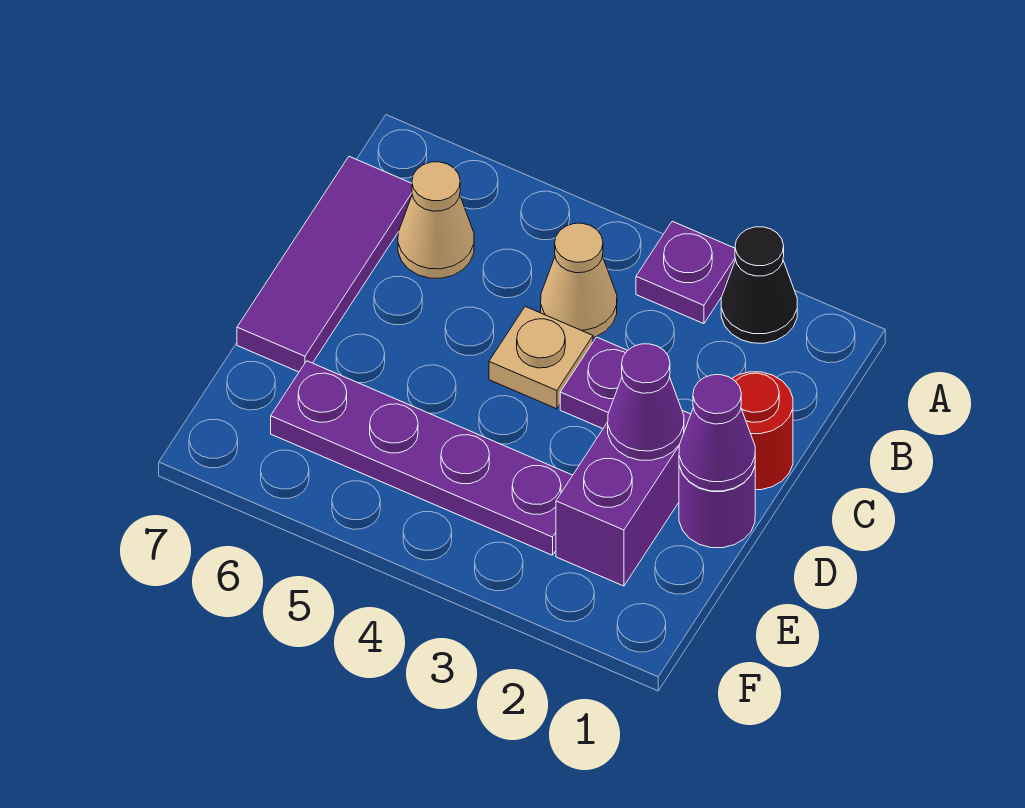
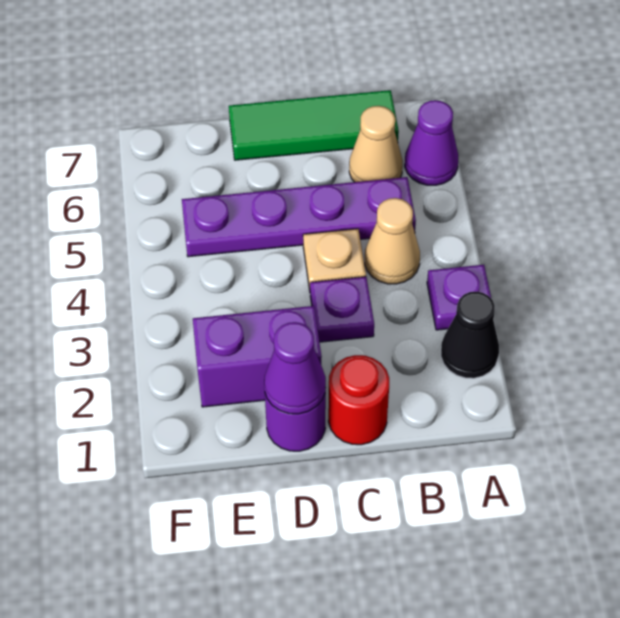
purple 1x3 tile [237,157,412,372] -> green 1x3 tile [229,90,399,160]
purple 1x1 cone [608,344,684,460] -> purple 1x1 cone moved to [405,100,458,185]
purple 1x4 plate [271,361,573,555] -> purple 1x4 plate turned to [182,177,416,257]

